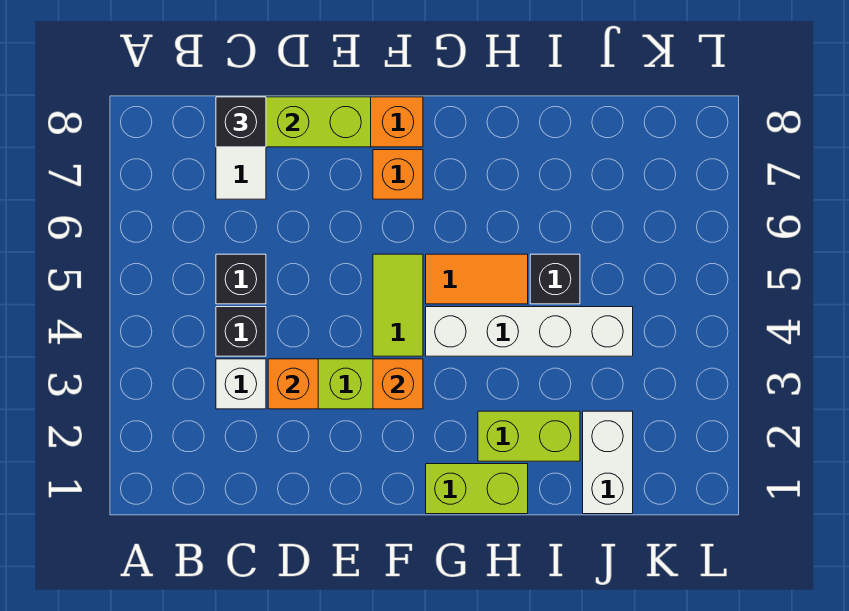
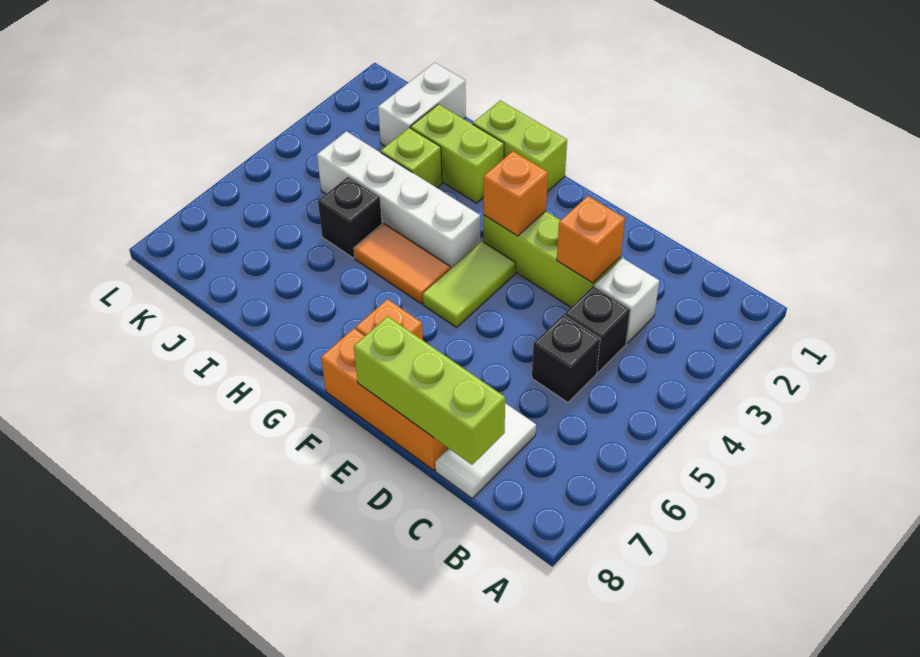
black 1x1 brick [216,97,266,147] -> none
none -> lime 1x1 brick [381,128,442,188]

